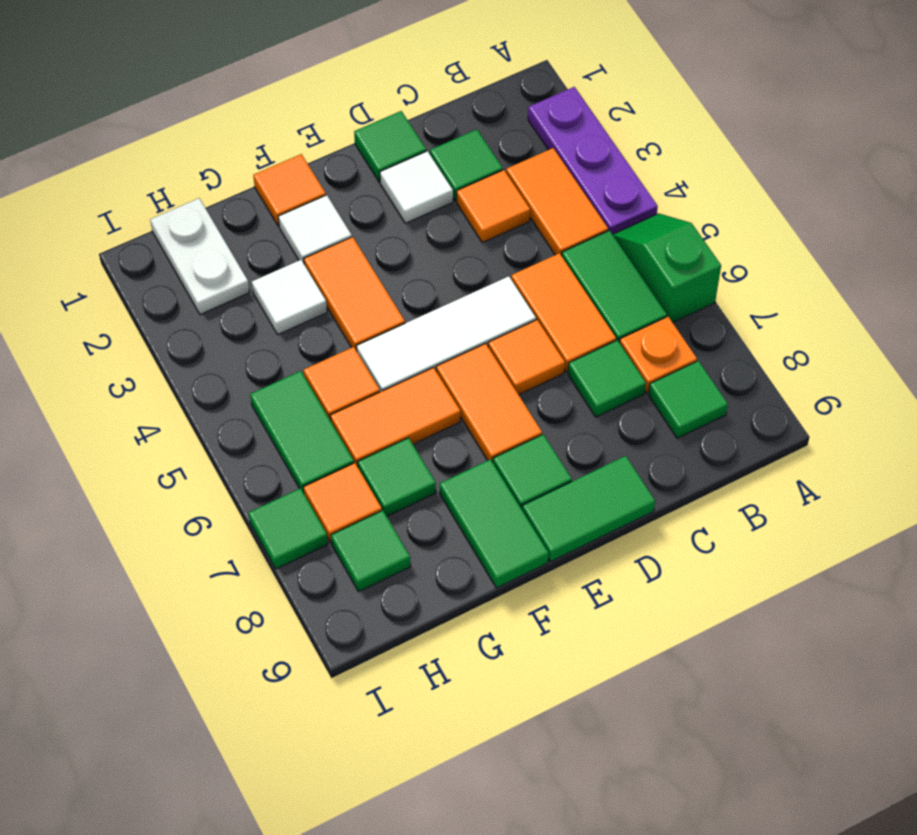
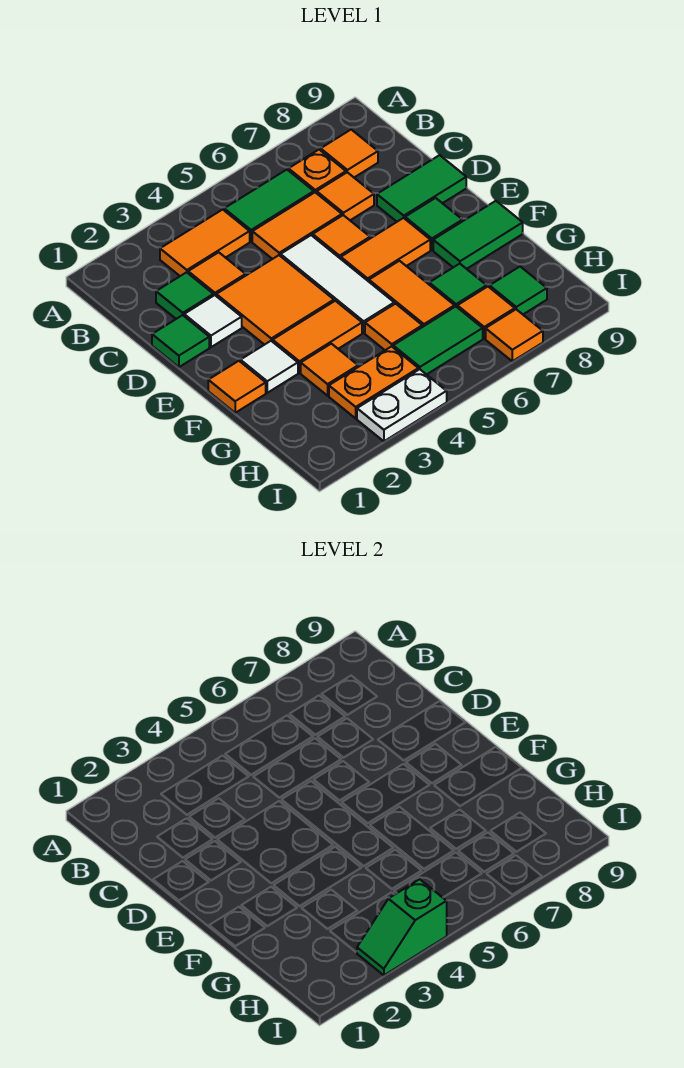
purple 1x3 plate [528,87,658,234] -> none
green 1x2 slope [612,213,721,322] -> green 1x2 slope moved to [357,879,447,975]
green 1x1 tile [648,361,728,438] -> orange 1x1 tile [321,130,378,177]
green 1x1 tile [568,340,646,417] -> orange 1x1 tile [317,172,374,220]
none -> orange 2x2 tile [216,255,334,345]
green 1x2 tile [522,456,655,562] -> green 1x2 tile turned to [377,155,466,222]
white 1x1 tile [252,260,327,334] -> orange 1x1 tile [301,344,358,396]
white 1x2 plate [150,198,250,315] -> white 1x2 plate moved to [357,369,447,441]
none -> orange 1x2 plate [329,346,418,418]
green 1x1 tile [249,488,328,569] -> orange 1x1 tile [486,309,543,361]

